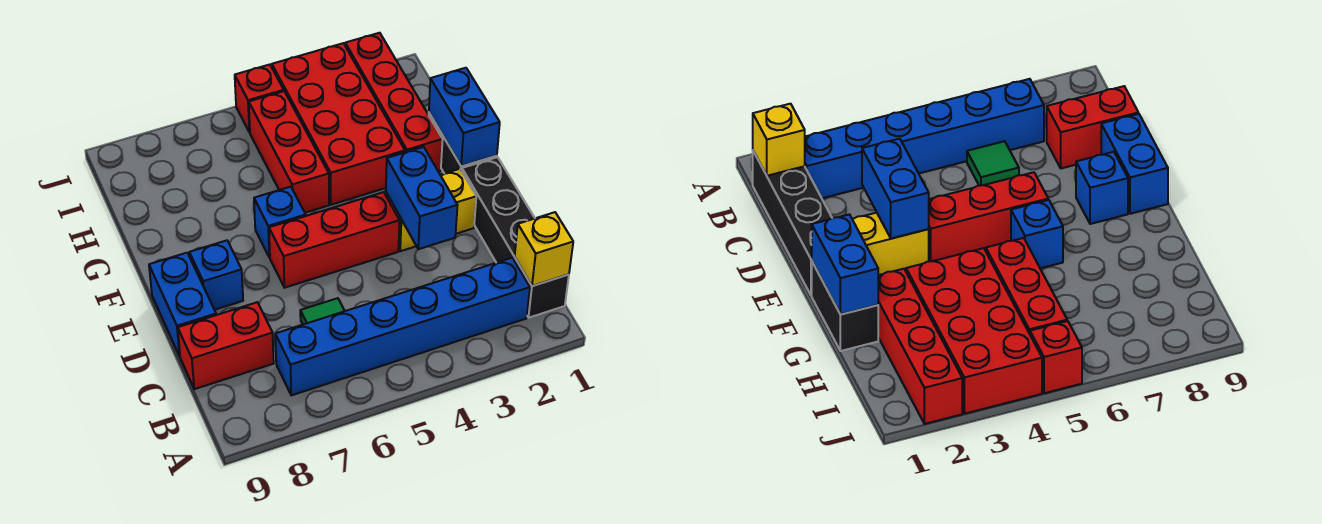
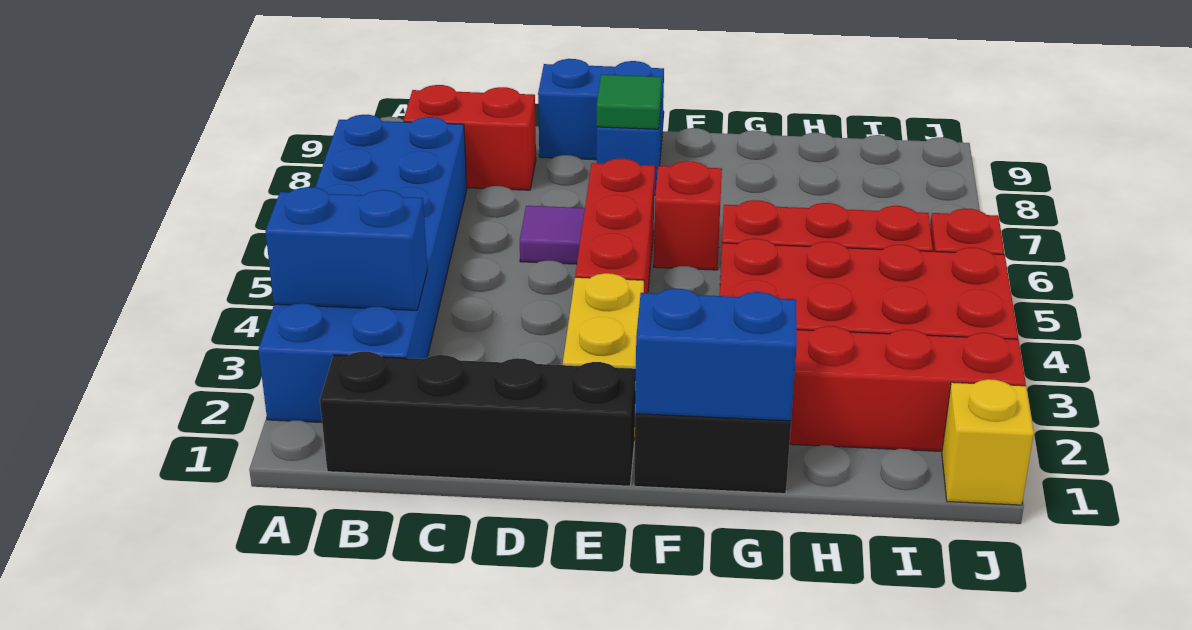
yellow 1x1 brick [515,212,573,286] -> yellow 1x1 brick moved to [942,379,1034,505]
blue 1x6 brick [275,258,530,395] -> blue 2x6 brick [259,115,467,423]
green 1x1 tile [300,298,345,324] -> green 1x1 tile moved to [597,75,662,129]
red 1x2 brick [178,302,274,389] -> red 1x2 brick turned to [403,85,536,190]
blue 1x2 brick [386,147,458,249] -> blue 1x2 brick moved to [265,187,427,310]
none -> purple 1x1 tile [520,206,585,264]
blue 1x1 brick [254,187,306,258] -> red 1x1 brick [654,161,722,270]

